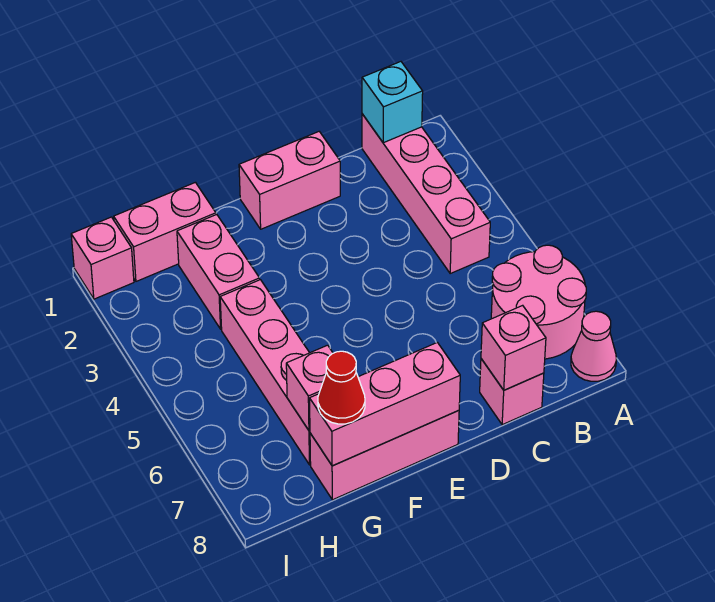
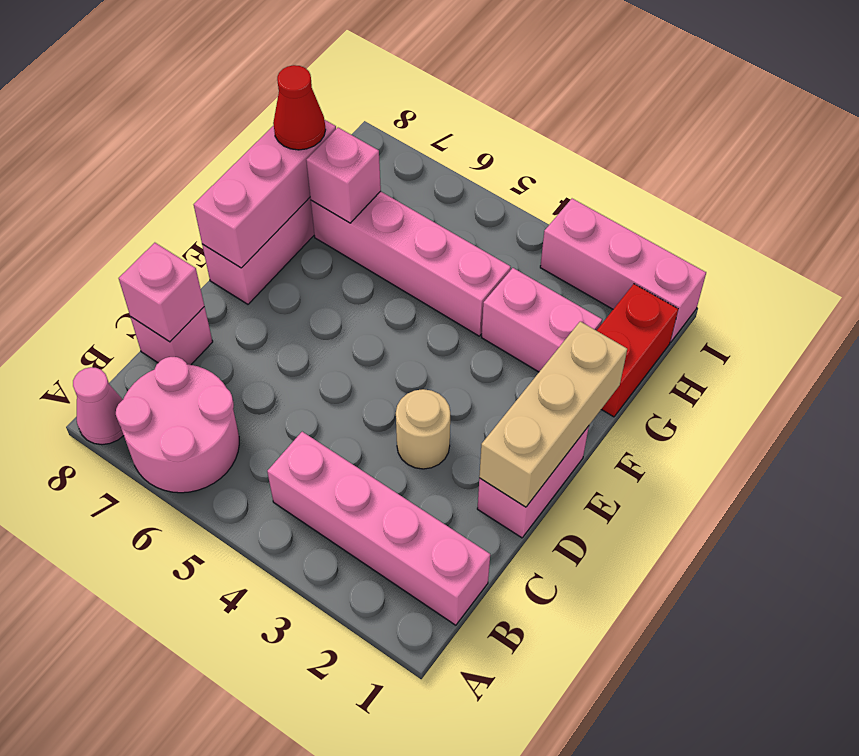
cyan 1x1 brick [362,62,423,143] -> none
none -> tan 1x3 brick [479,321,627,507]
none -> tan 1x1 round brick [396,389,450,469]
pink 1x2 brick [114,182,216,281] -> red 1x2 brick [597,284,678,417]
pink 1x1 brick [71,217,134,299] -> pink 1x3 brick [540,199,706,342]

